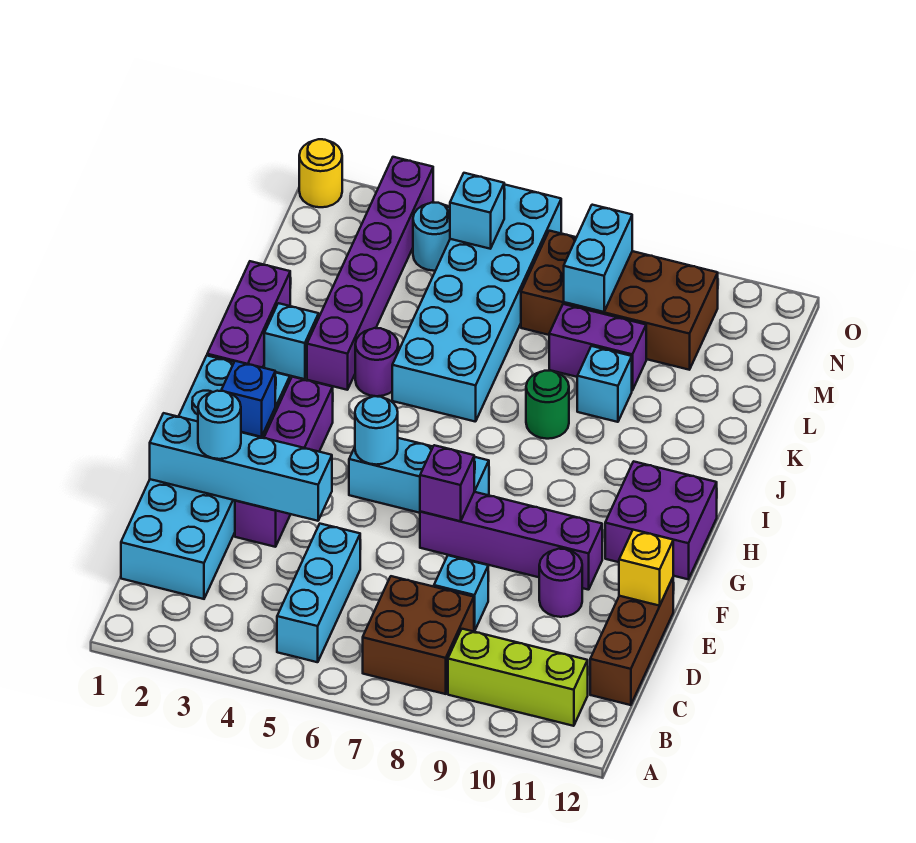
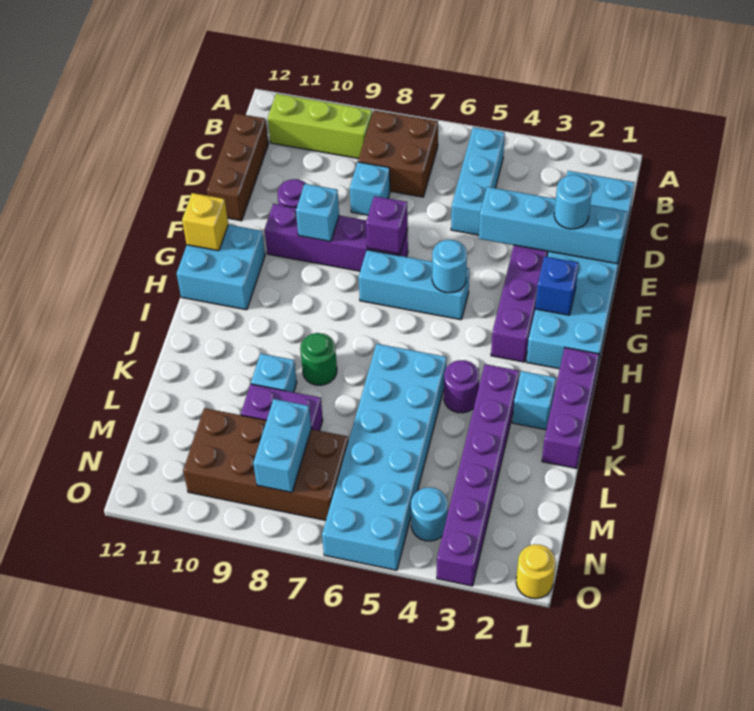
yellow 1x1 brick [619,530,673,606] -> yellow 1x1 brick moved to [182,193,228,251]
purple 2x2 brick [605,461,717,579] -> cyan 2x2 brick [177,225,265,310]
cyan 1x1 brick [450,173,504,249] -> cyan 1x1 brick moved to [296,184,339,242]

